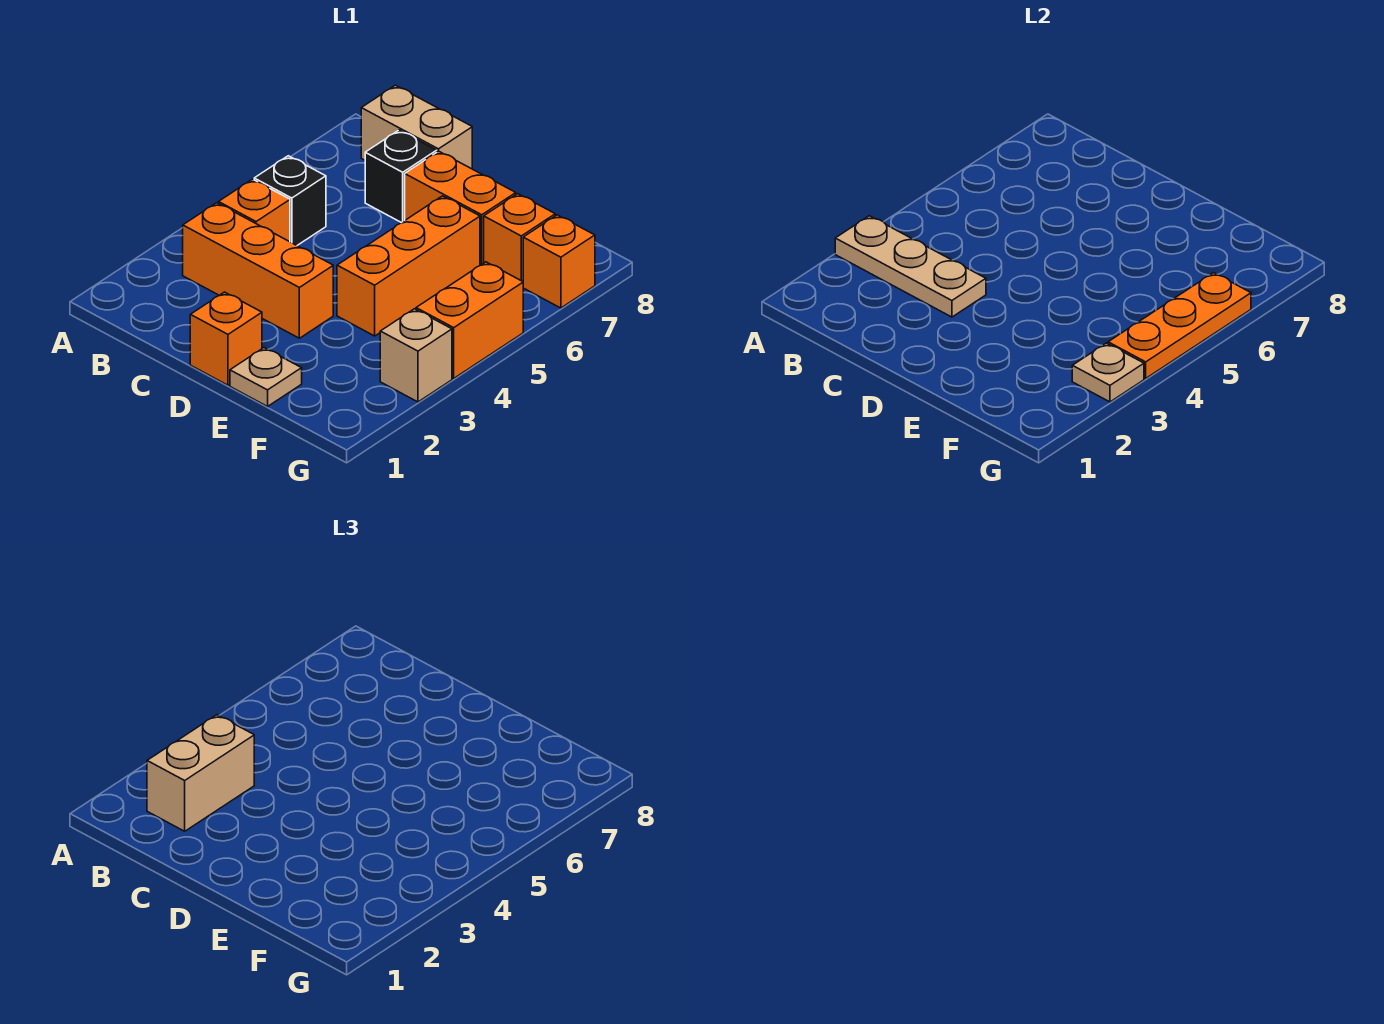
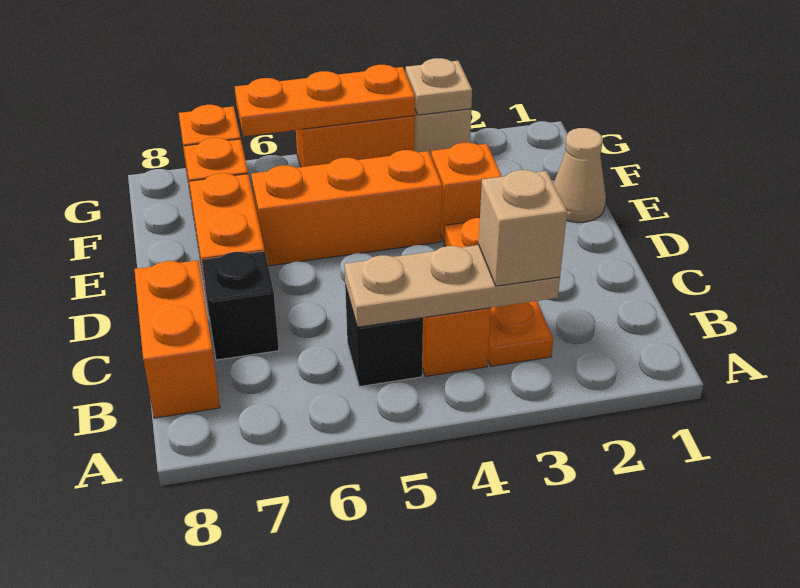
tan 1x3 plate [835,216,986,317] -> tan 1x3 plate turned to [345,245,560,327]
tan 1x2 brick [147,715,254,831] -> tan 1x1 brick [479,170,567,286]
orange 1x3 brick [183,203,333,338] -> orange 1x3 plate [444,218,553,366]
tan 1x2 brick [361,85,472,169] -> orange 1x2 brick [134,260,220,418]
orange 1x1 brick [190,292,262,385] -> orange 1x1 brick moved to [431,143,502,242]
tan 1x1 plate [230,348,302,406] -> tan 1x1 cone [553,128,606,223]

